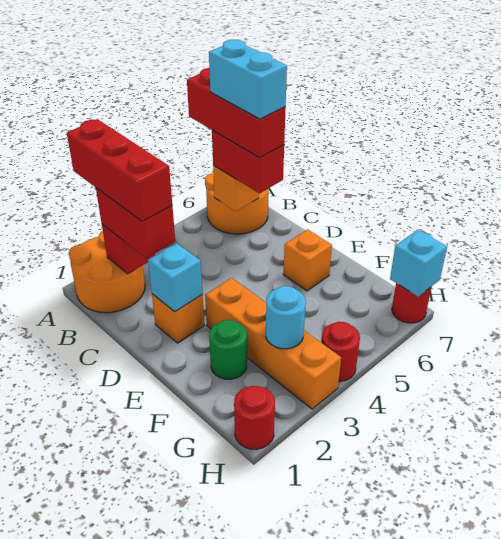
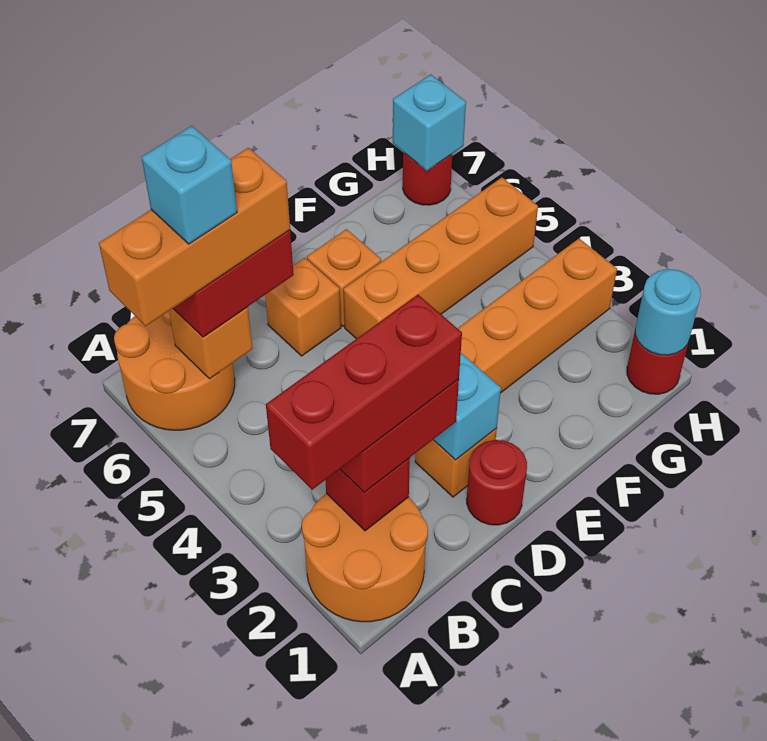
red 1x3 brick [187,68,286,158] -> orange 1x3 brick [99,148,290,326]
cyan 1x2 brick [209,40,287,119] -> cyan 1x1 brick [142,126,237,244]
none -> orange 1x1 brick [265,258,341,356]
none -> orange 1x4 brick [343,177,538,339]
green 1x1 round brick [209,320,247,379] -> none
cyan 1x1 round brick [266,286,306,349] -> cyan 1x1 round brick moved to [635,269,701,355]
red 1x1 round brick [321,322,360,381] -> red 1x1 round brick moved to [467,440,527,525]

